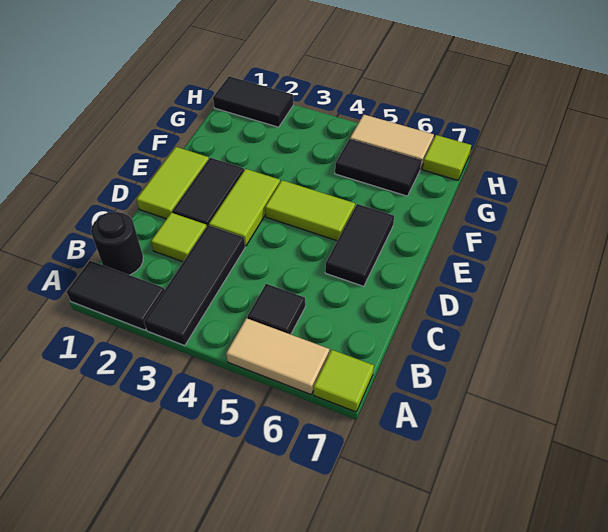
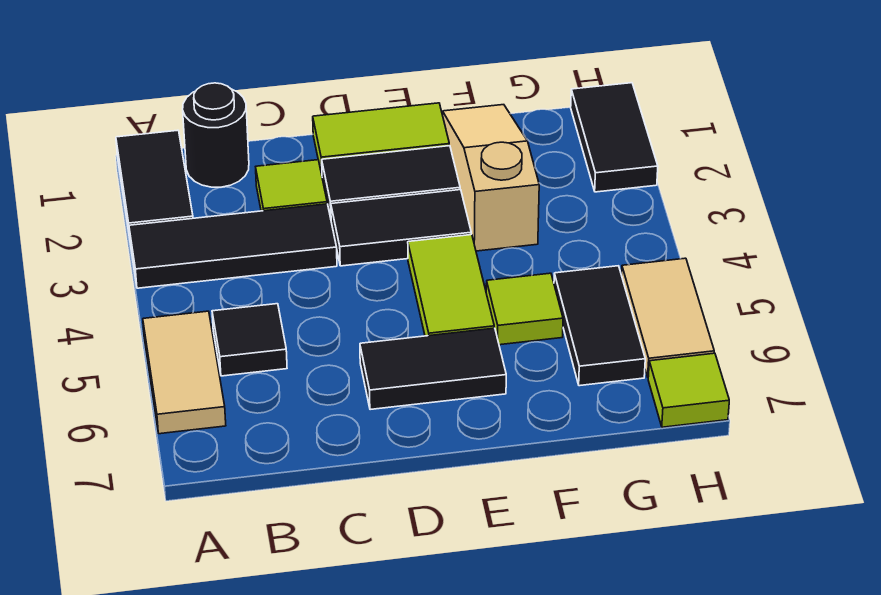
lime 1x1 tile [314,350,374,412] -> lime 1x1 tile moved to [486,273,563,345]
lime 1x2 tile [209,169,280,246] -> black 1x2 tile [331,190,471,266]
none -> tan 1x3 slope [443,105,539,251]

